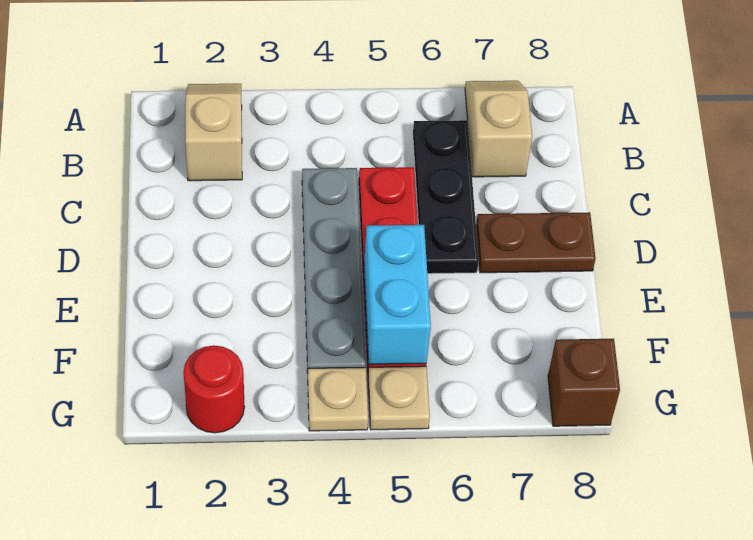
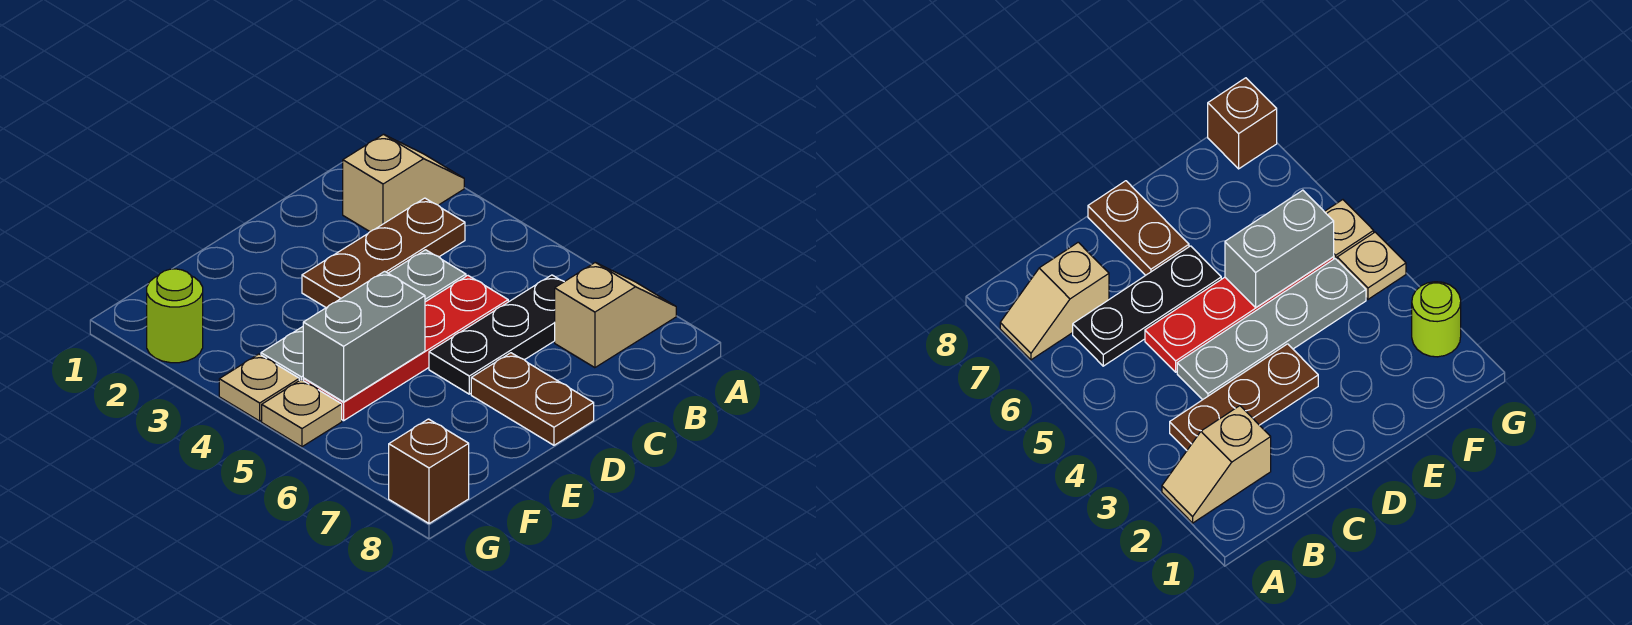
none -> brown 1x3 plate [302,198,465,308]
cyan 1x2 brick [364,225,431,365] -> grey 1x2 brick [303,271,425,402]
red 1x1 round brick [184,346,245,433] -> lime 1x1 round brick [147,269,203,363]

